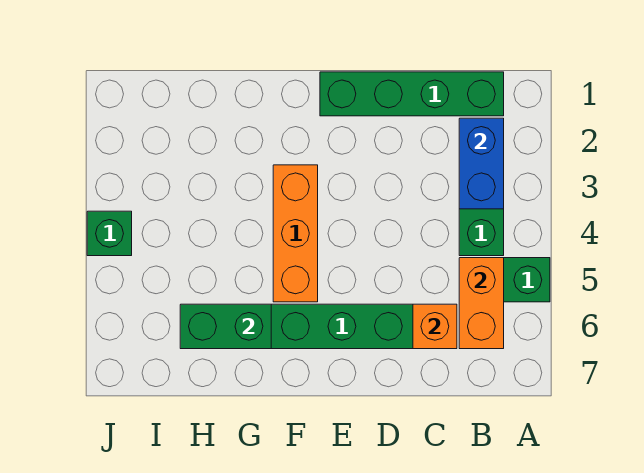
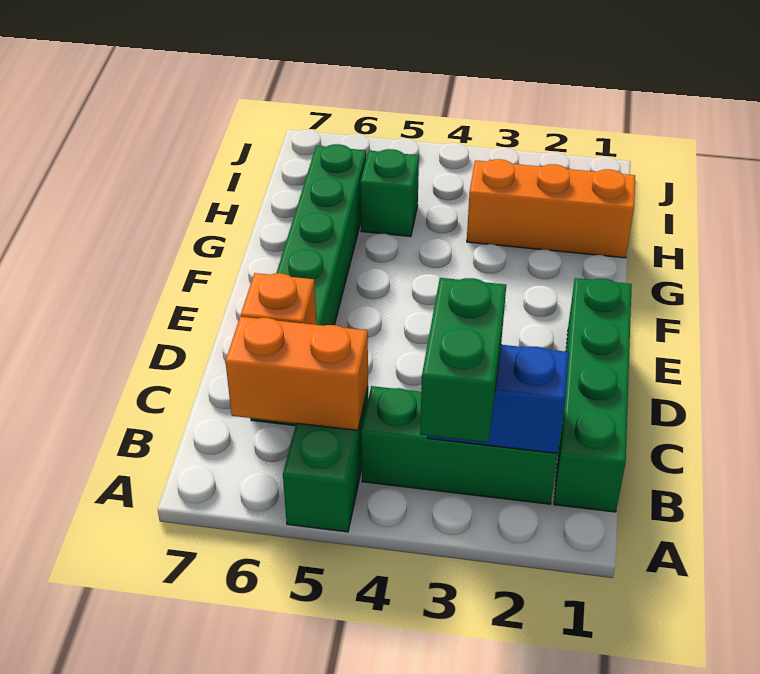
orange 1x3 brick [273,165,318,302] -> orange 1x3 brick moved to [467,159,635,258]
green 1x2 brick [180,304,271,349] -> green 1x2 brick moved to [420,278,506,443]
green 1x1 brick [87,211,132,256] -> green 1x1 brick moved to [360,149,419,237]

